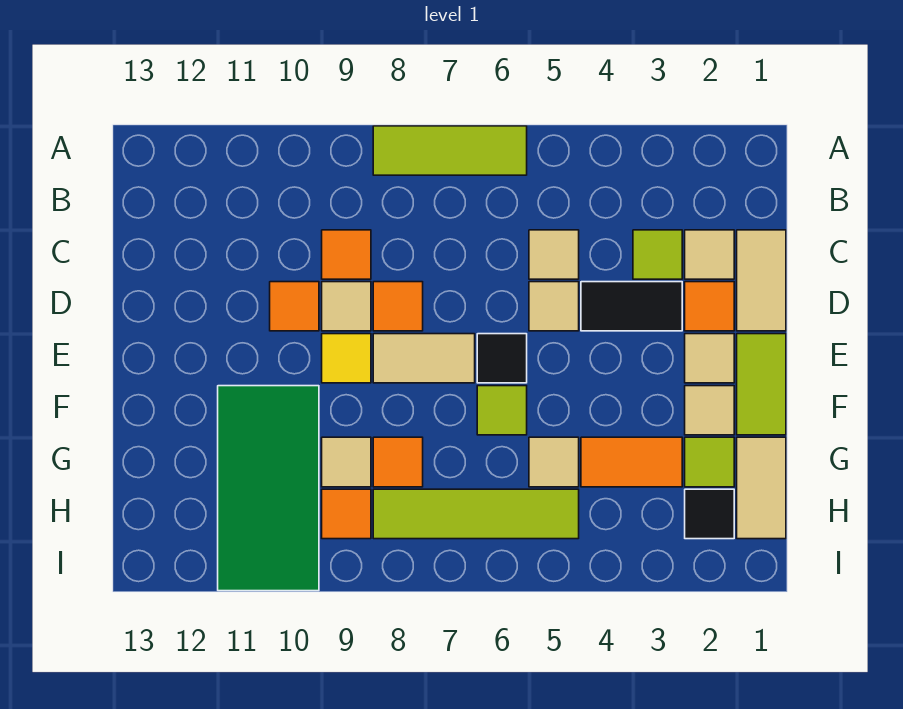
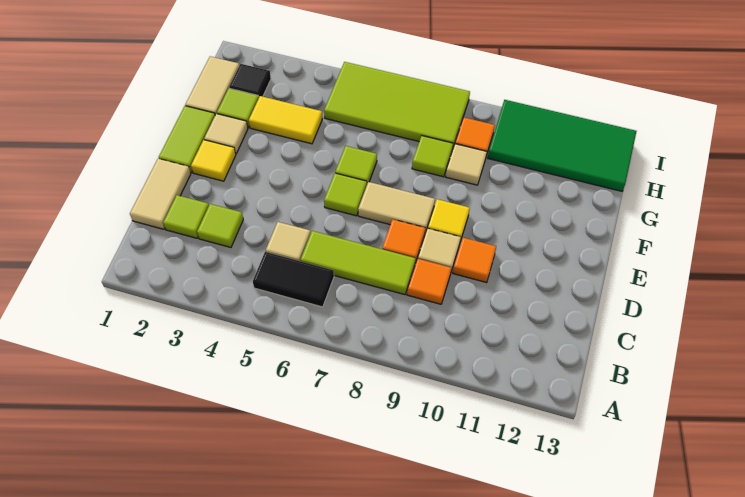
lime 1x3 tile [373,126,527,175] -> lime 1x3 tile moved to [301,231,416,295]
tan 1x1 tile [685,230,734,279] -> lime 1x1 tile [163,195,209,238]
orange 1x1 tile [685,282,734,331] -> none
black 1x2 tile [581,282,682,331] -> black 1x2 tile moved to [253,252,334,307]
tan 1x1 tile [529,282,579,331] -> none
tan 1x1 tile [685,334,734,383] -> yellow 1x1 tile [191,140,236,181]
black 1x1 tile [477,334,527,383] -> lime 1x1 tile [324,173,367,216]
green 2x4 tile [218,386,319,591] -> green 2x4 tile turned to [488,100,637,191]
orange 1x2 tile [581,437,682,487] -> yellow 1x2 tile [249,96,322,144]
tan 1x1 tile [529,437,579,487] -> none
orange 1x1 tile [373,437,423,487] -> lime 1x1 tile [412,136,453,177]
lime 1x4 tile [373,489,579,539] -> lime 2x4 tile [324,62,470,147]

